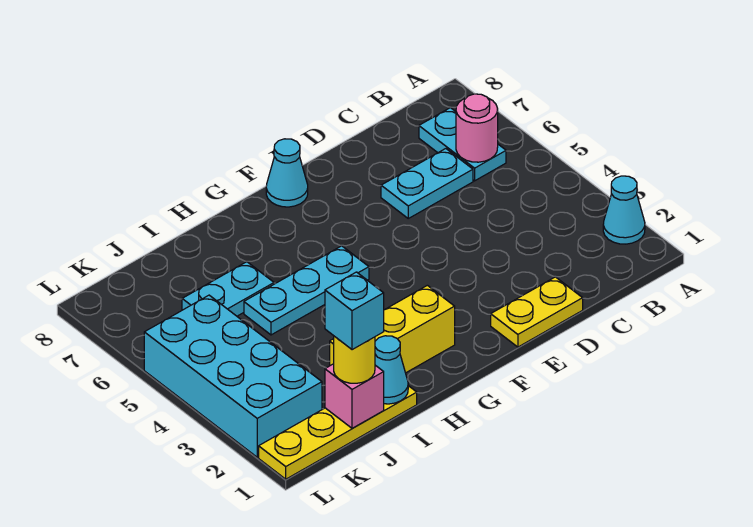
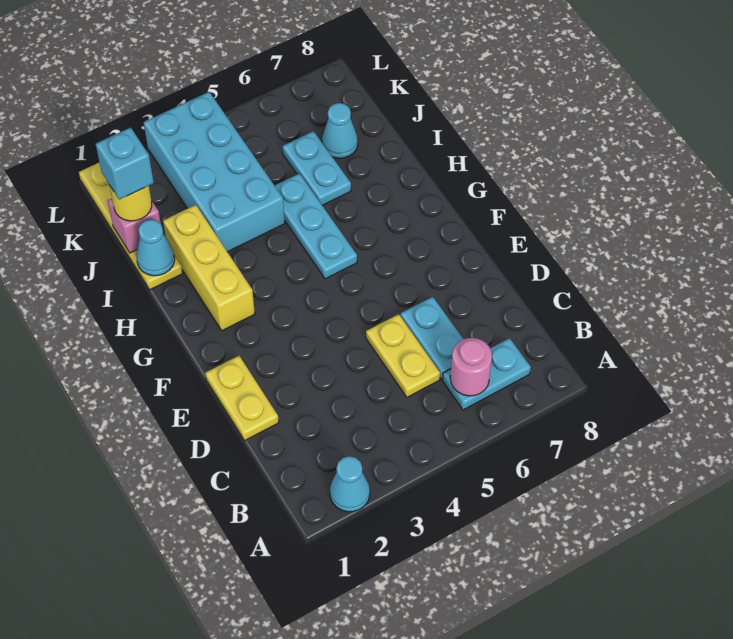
none -> yellow 1x2 plate [366,314,440,397]
cyan 1x1 cone [266,139,308,207] -> cyan 1x1 cone moved to [322,103,358,158]
cyan 2x4 brick [144,295,322,457] -> cyan 2x4 brick turned to [144,92,285,252]

